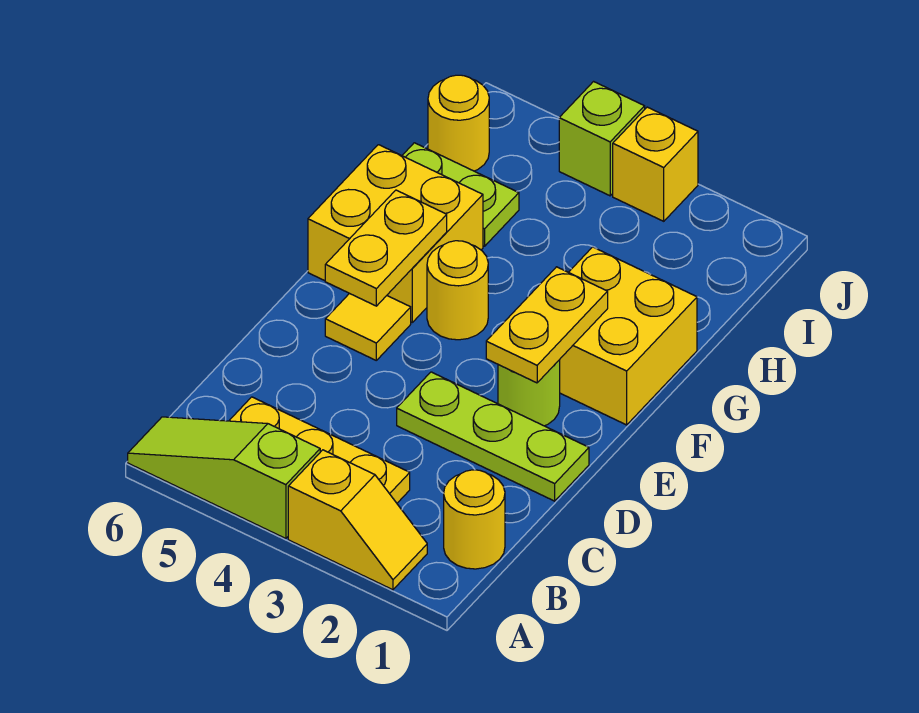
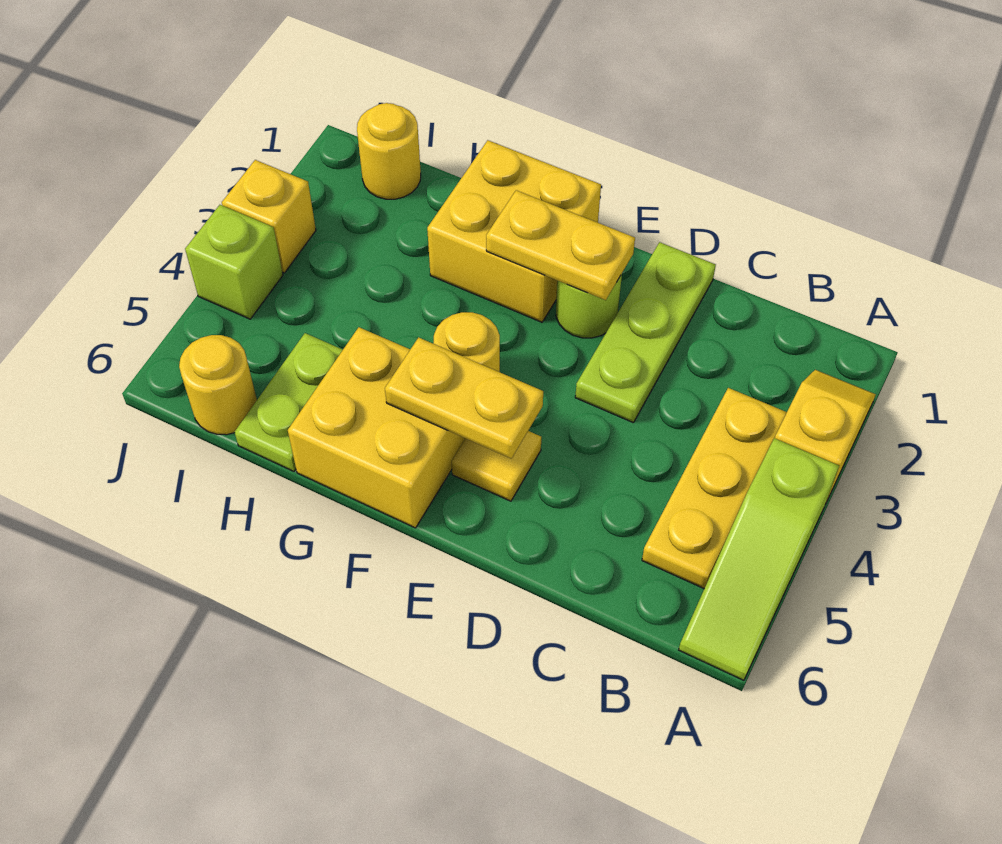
yellow 1x1 round brick [444,470,505,569] -> yellow 1x1 round brick moved to [357,103,421,199]

